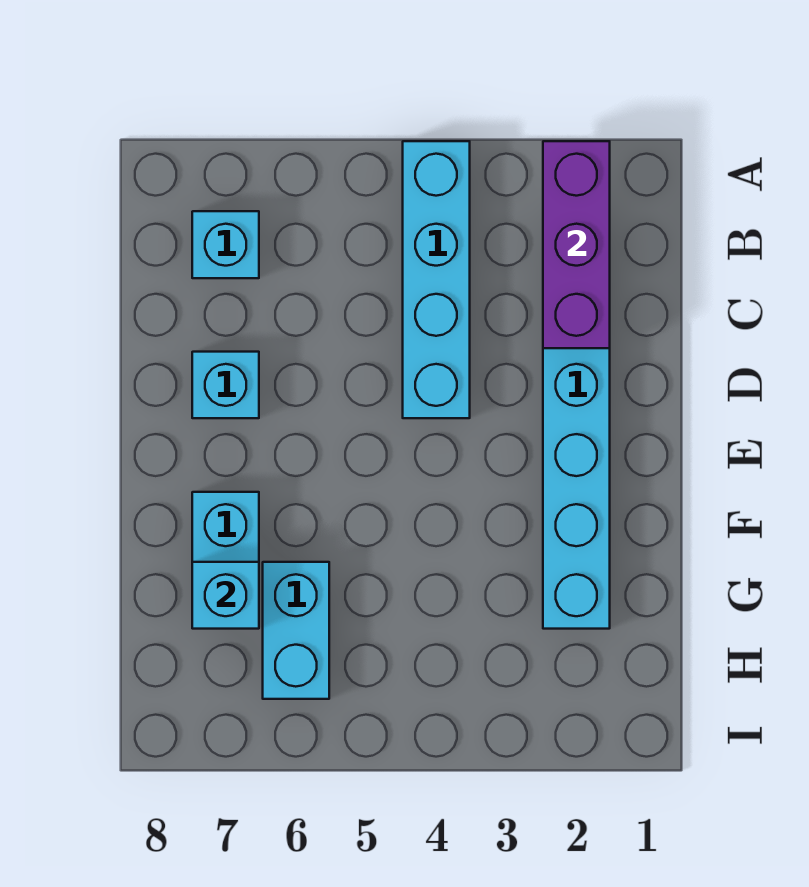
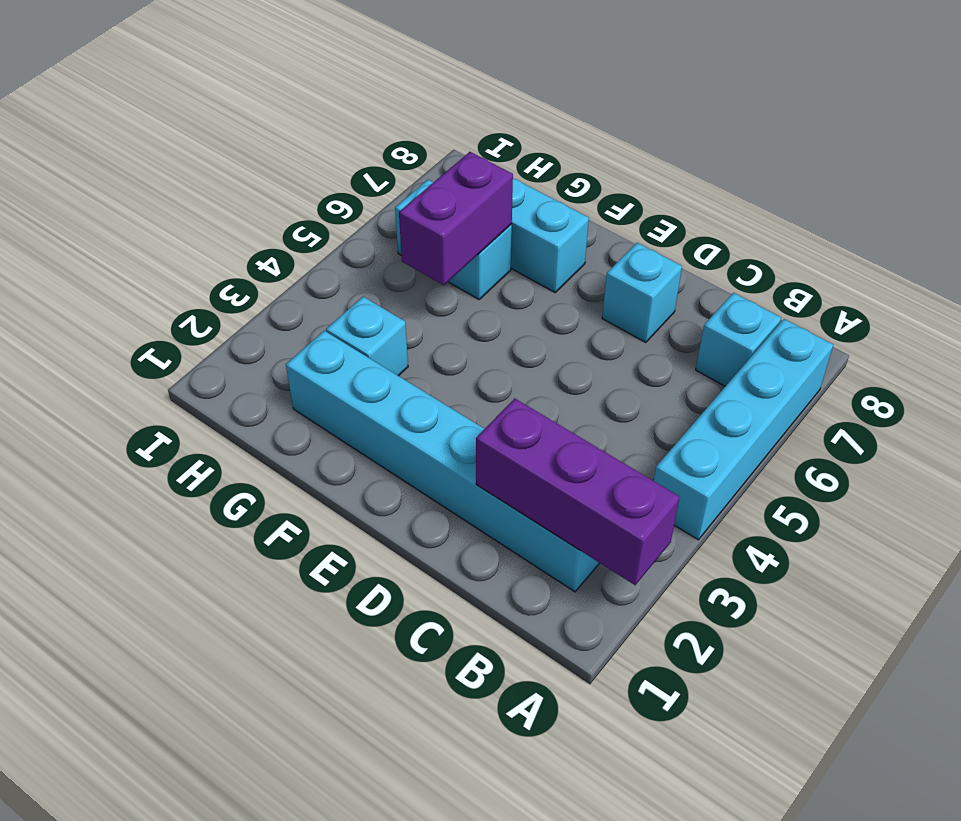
cyan 1x4 brick [403,141,470,418] -> cyan 1x4 brick turned to [654,319,833,540]
none -> purple 1x2 brick [399,152,513,285]
cyan 1x1 brick [192,562,259,629] -> cyan 1x1 brick moved to [326,297,408,376]

